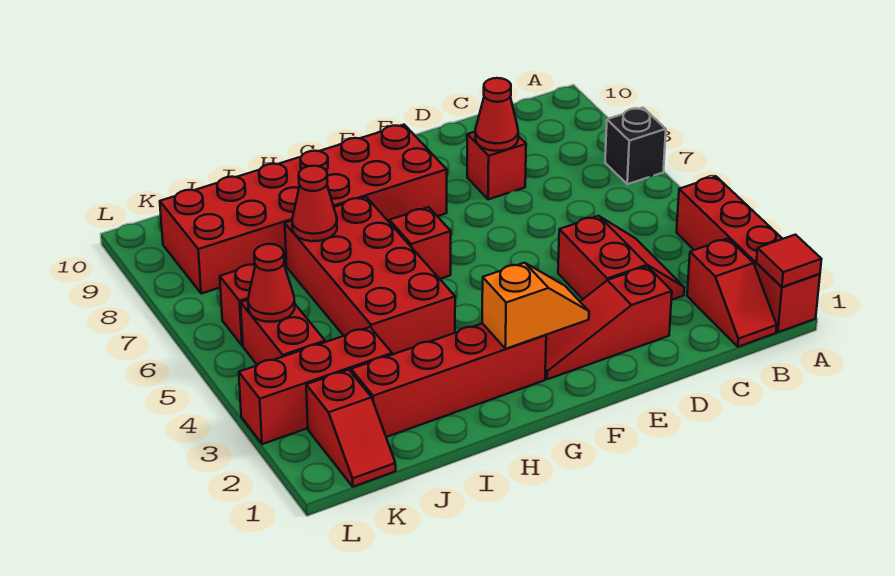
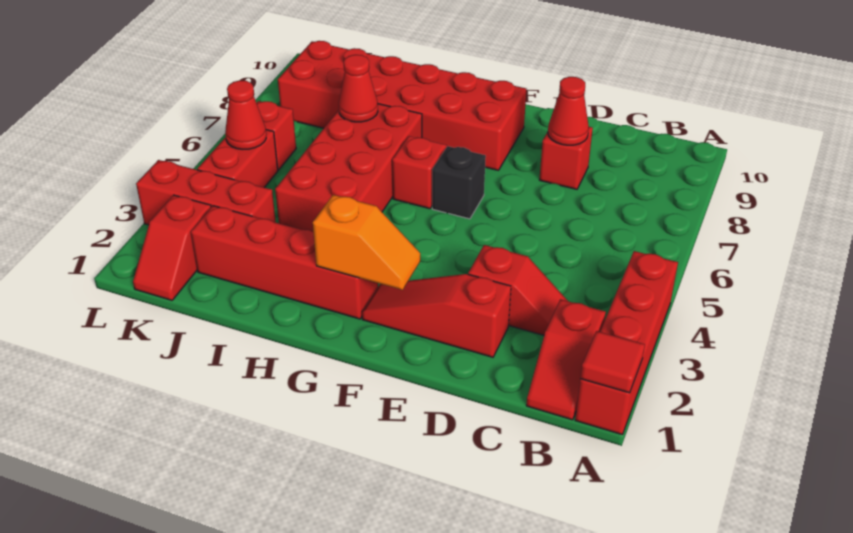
black 1x1 brick [605,108,666,184] -> black 1x1 brick moved to [432,146,486,219]
red 2x2 slope [558,216,684,300] -> red 1x2 slope [468,245,568,335]

